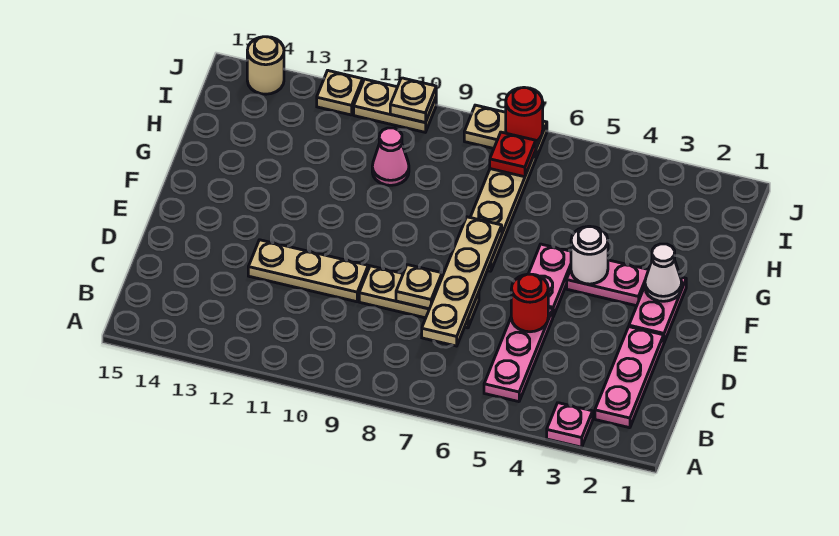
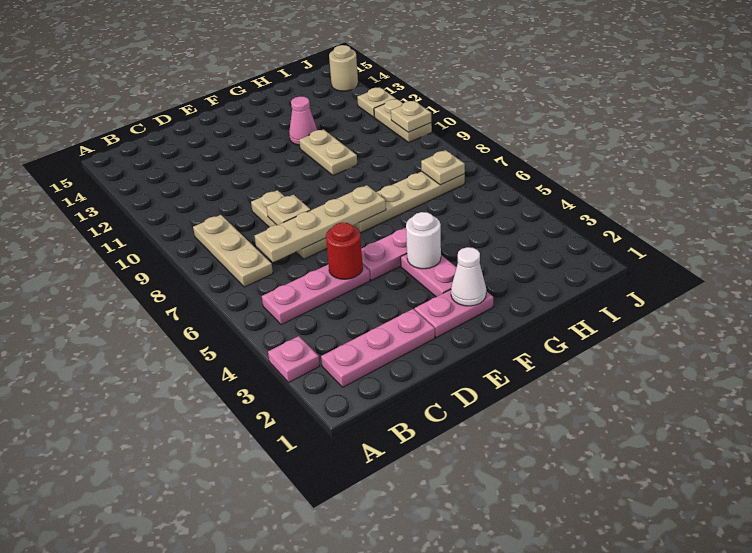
tan 1x3 plate [248,240,368,302] -> tan 1x3 plate moved to [193,215,273,287]
pink 1x1 cone [372,128,409,185] -> pink 1x1 cone moved to [289,97,317,145]
red 1x1 plate [490,132,536,177] -> tan 1x1 plate [421,150,465,185]
tan 1x2 plate [464,105,547,158] -> tan 1x2 plate moved to [299,129,357,175]
red 1x1 round brick [506,88,543,141] -> none

